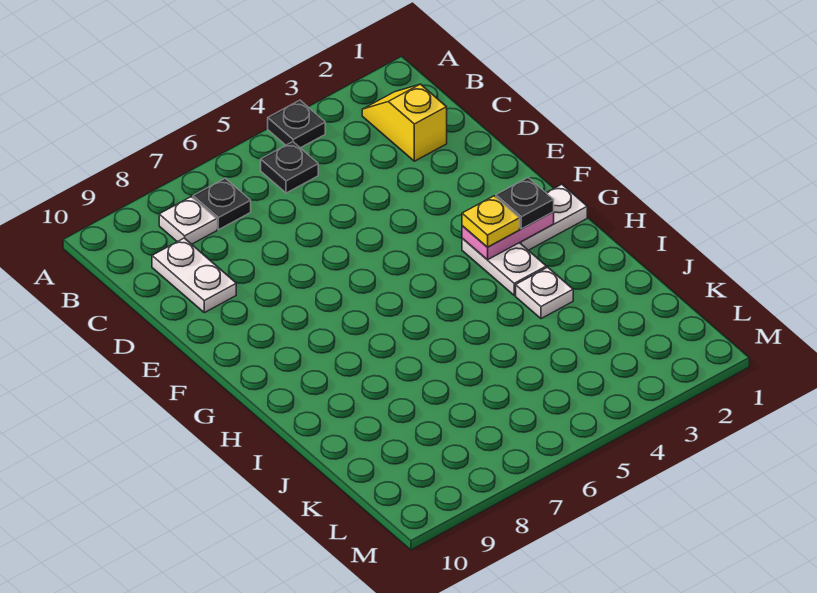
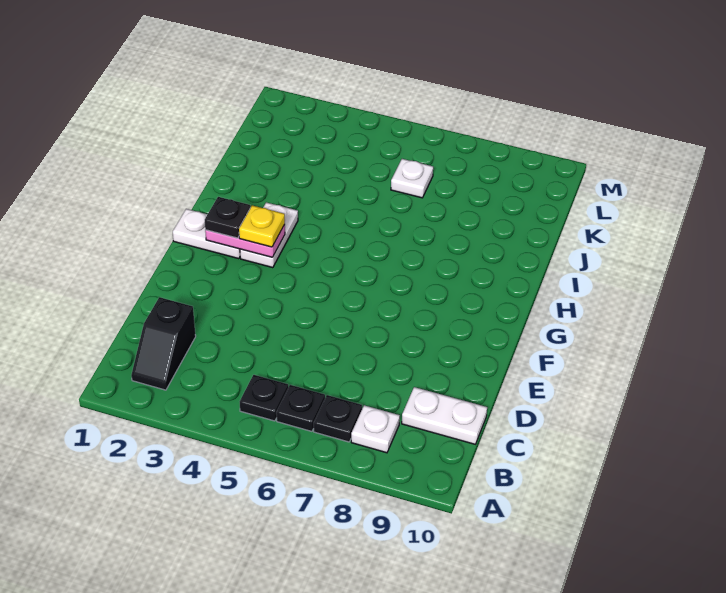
black 1x1 plate [268,100,325,148] -> black 1x1 plate moved to [276,385,325,431]
yellow 1x2 slope [362,84,447,161] -> black 1x2 slope [131,297,196,390]
white 1x2 plate [152,238,236,313] -> white 1x2 plate turned to [402,387,487,444]
white 1x1 plate [516,267,573,319] -> white 1x1 plate moved to [391,159,433,198]

